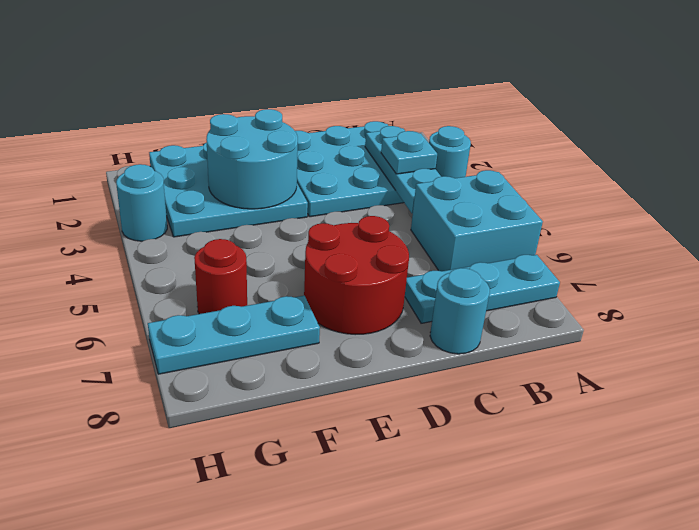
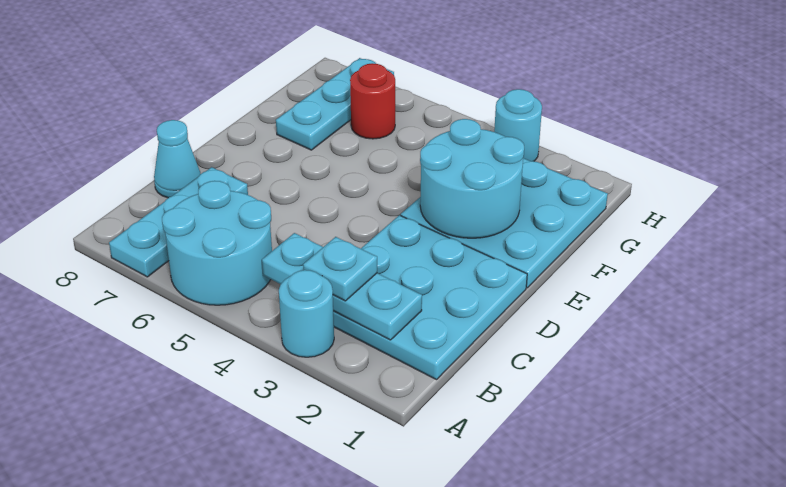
cyan 2x2 brick [411,170,543,271] -> cyan 2x2 round brick [162,181,272,305]
cyan 1x1 round brick [430,268,490,354] -> cyan 1x1 cone [154,120,200,198]
red 2x2 round brick [304,216,409,335] -> none

